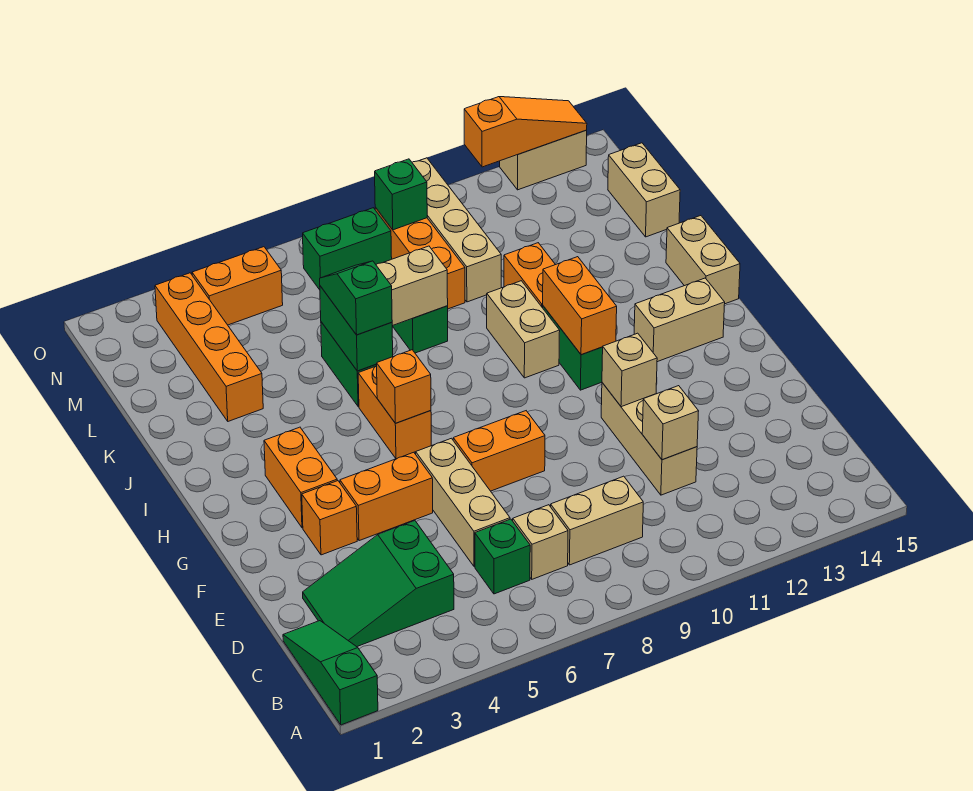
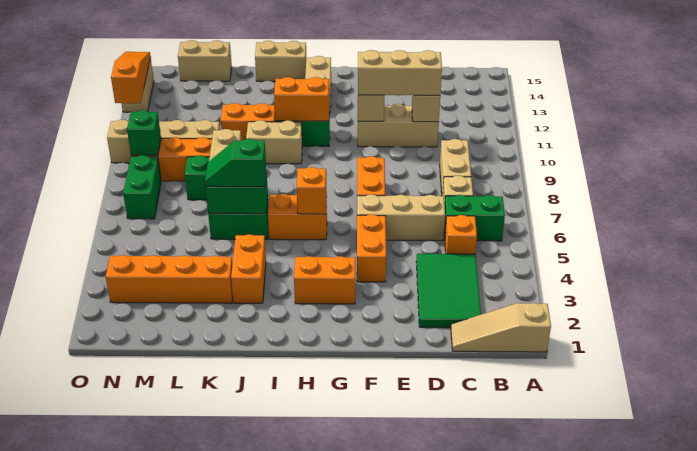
green 1x3 slope [283,621,378,725] -> tan 1x3 slope [451,303,551,352]
green 2x3 slope [303,521,454,647] -> green 2x3 tile [416,254,481,328]
green 1x1 brick [475,519,530,594] -> green 1x2 brick [444,195,505,241]
none -> tan 1x3 brick [358,50,442,95]
orange 1x1 brick [302,481,357,555] -> orange 1x1 brick moved to [445,215,477,254]
orange 1x2 brick [192,247,283,325] -> orange 1x2 brick moved to [231,234,266,303]

